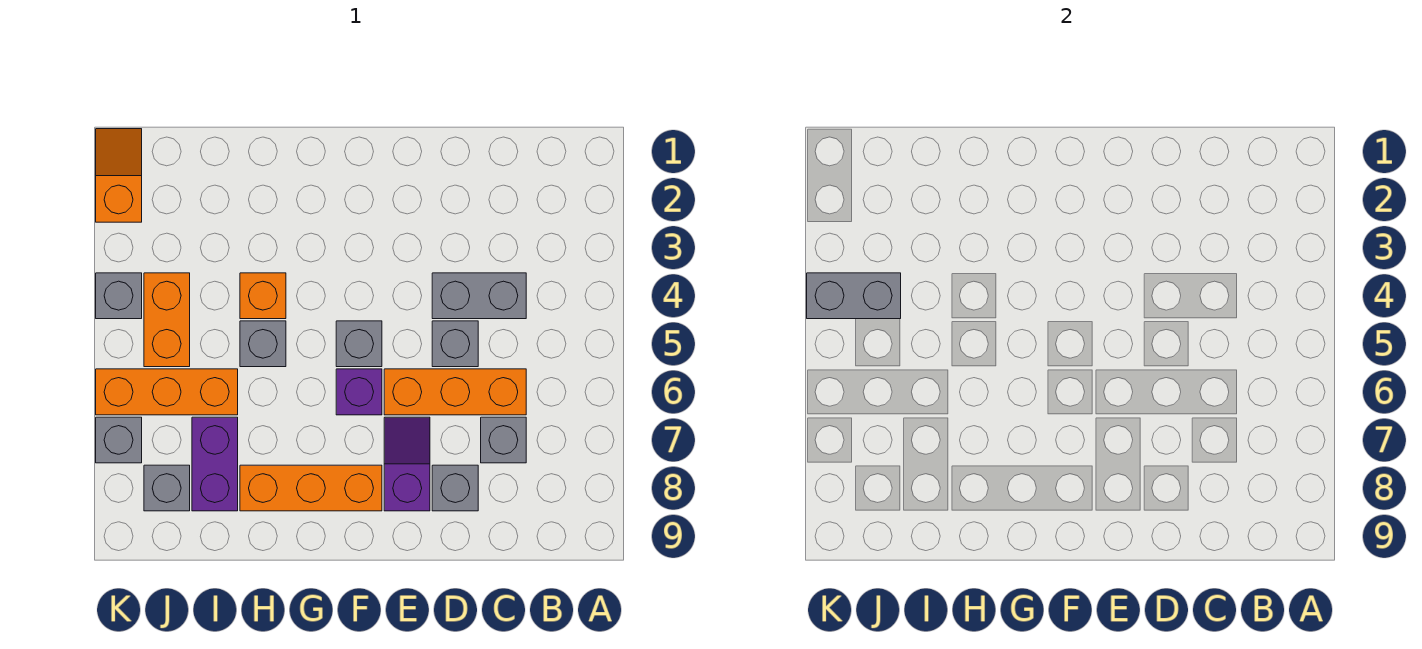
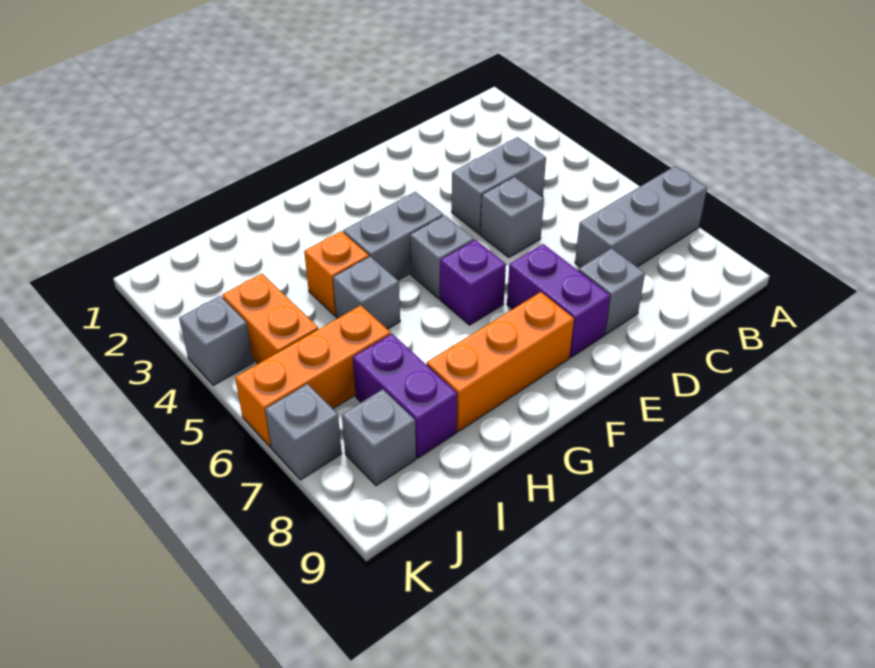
orange 1x3 brick [384,369,526,415] -> none
grey 1x1 brick [481,417,526,463] -> grey 1x3 brick [575,166,707,267]
purple 1x2 slope [384,417,430,511] -> purple 1x2 brick [507,244,610,357]
grey 1x2 brick [807,273,901,319] -> grey 1x2 brick moved to [343,192,443,280]
orange 1x2 slope [96,129,142,222] -> none

